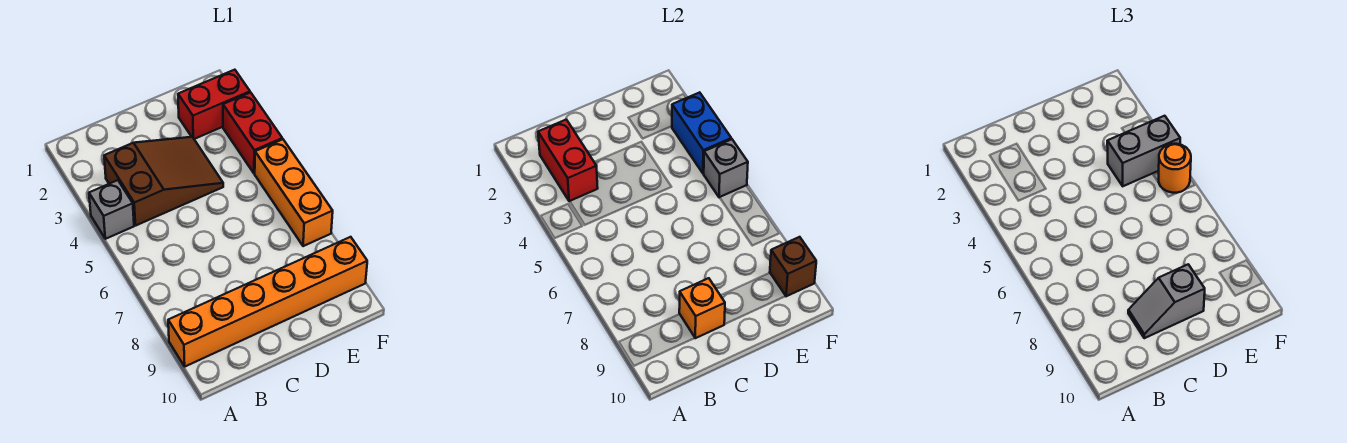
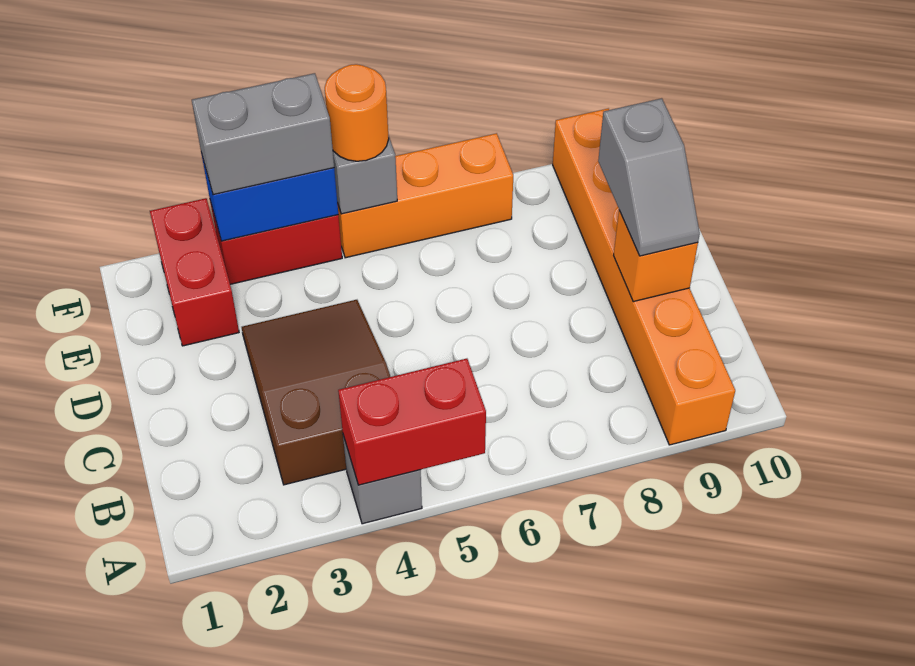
red 1x2 brick [538,120,598,201] -> red 1x2 brick moved to [338,359,486,485]
grey 1x2 brick [1107,116,1180,186] -> grey 1x2 brick turned to [192,73,334,195]
brown 1x1 brick [770,237,816,296] -> none

